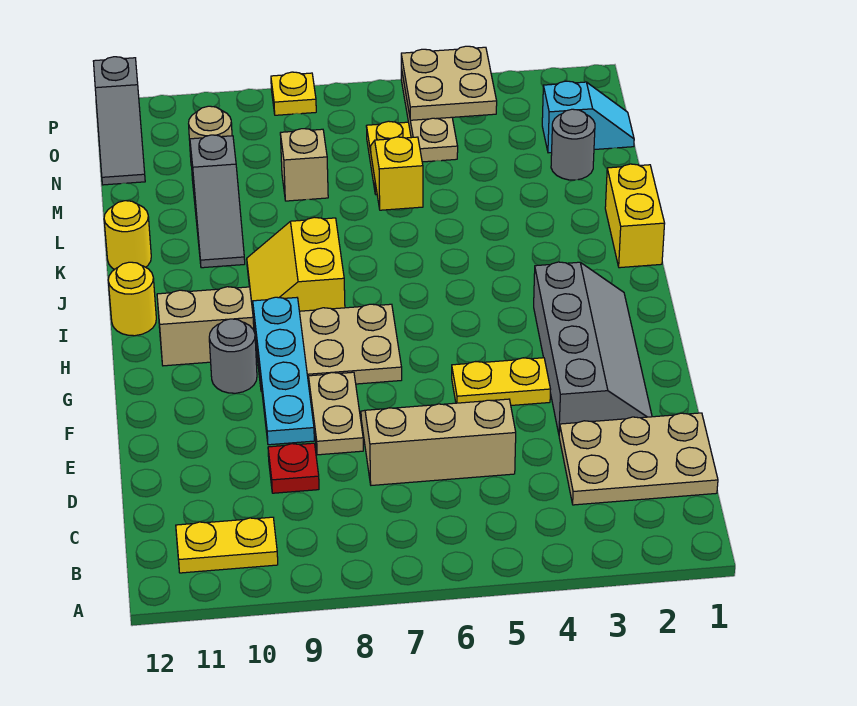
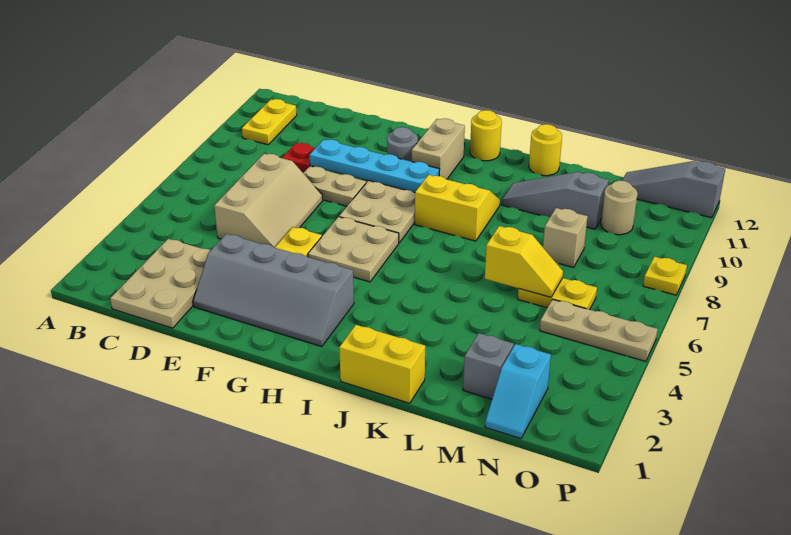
grey 1x1 round brick [551,109,595,180] -> grey 1x1 brick [463,333,513,399]
tan 2x2 plate [401,46,497,120] -> tan 2x2 plate moved to [308,217,399,282]

